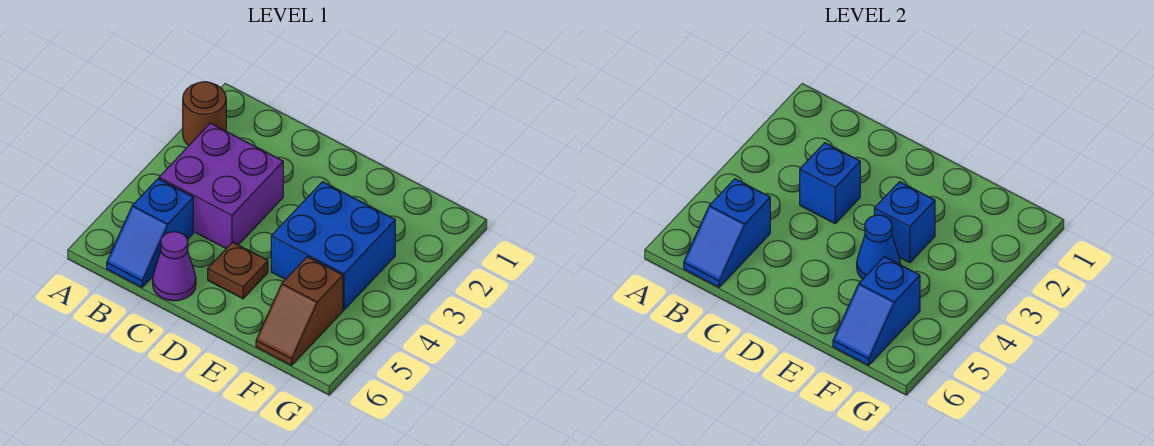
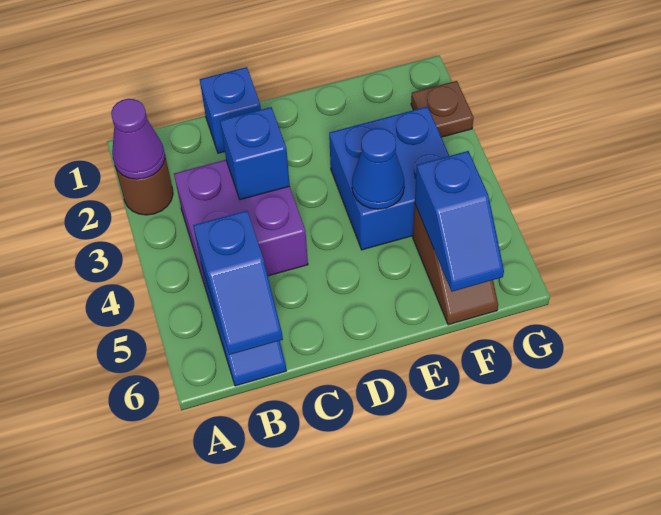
purple 1x1 cone [153,232,196,301] -> purple 1x1 cone moved to [111,99,165,179]
brown 1x1 plate [208,242,268,299] -> brown 1x1 plate moved to [411,81,474,137]
blue 1x1 brick [874,182,935,263] -> blue 1x1 brick moved to [200,67,261,153]

